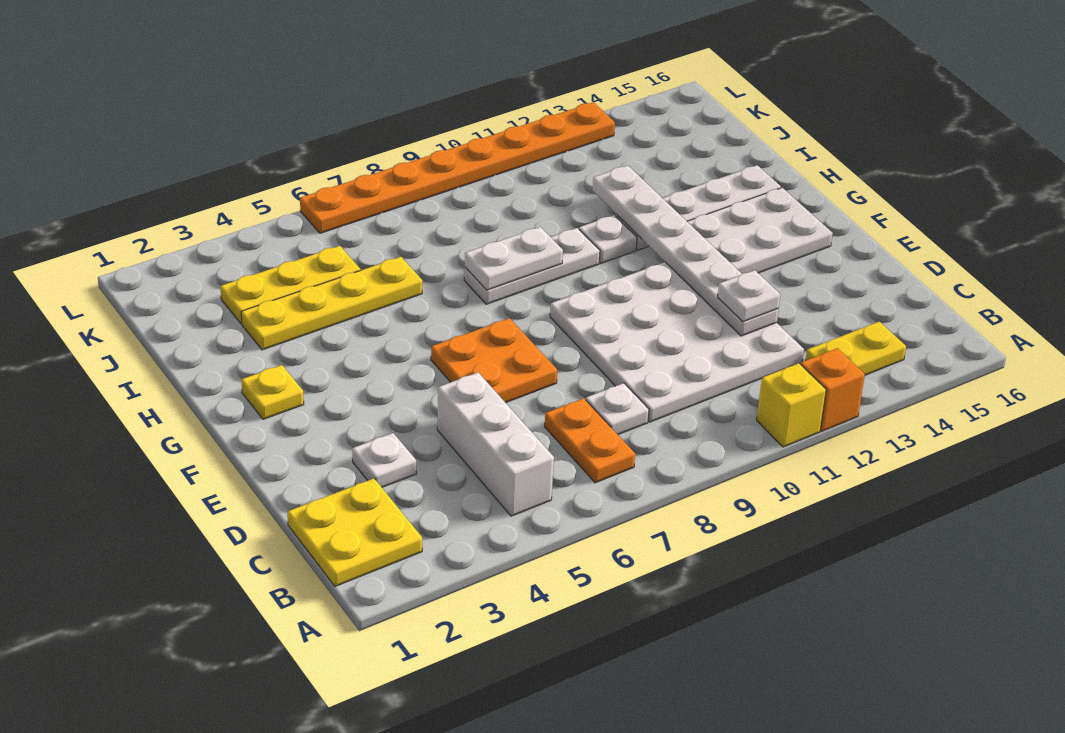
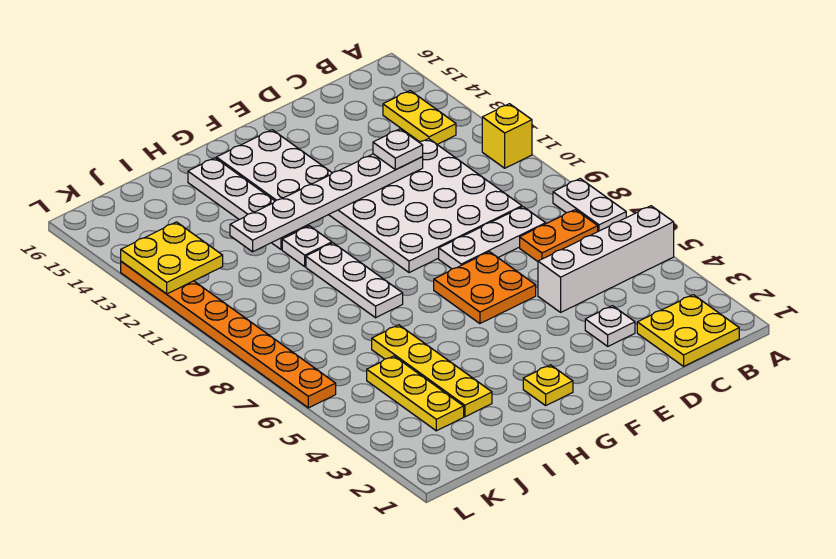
orange 1x1 brick [801,348,865,431] -> none
white 1x3 brick [437,373,554,516] -> white 1x4 brick [538,206,674,312]
white 1x1 plate [586,383,649,434] -> white 1x3 plate [439,207,546,269]
white 1x2 plate [465,227,563,290] -> white 1x2 plate moved to [553,179,626,231]
none -> yellow 2x2 plate [121,222,223,294]

